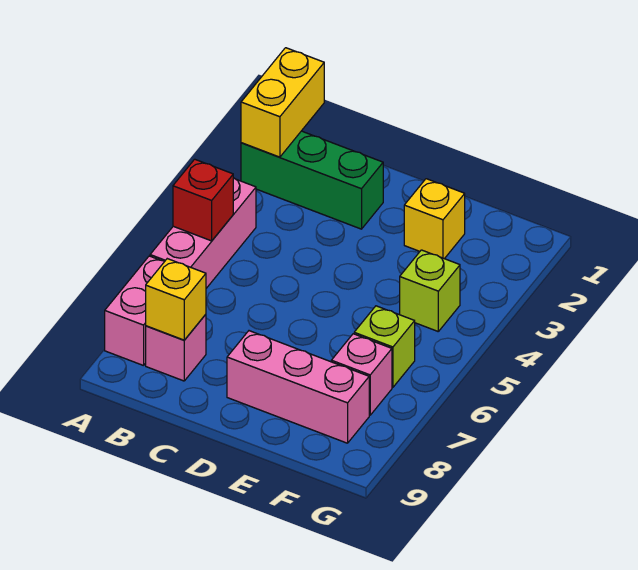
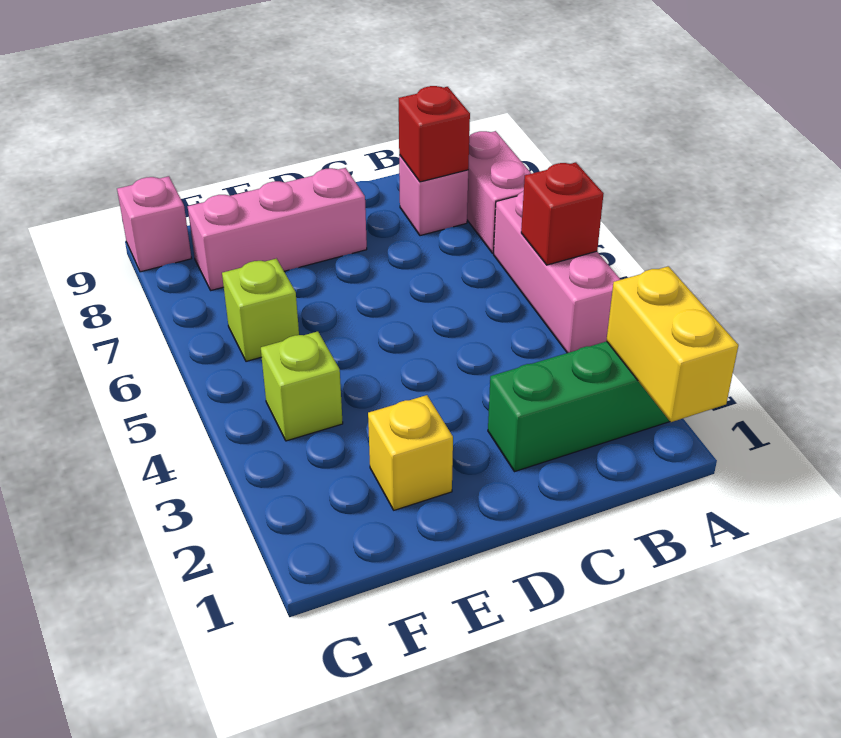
yellow 1x1 brick [146,259,206,340] -> red 1x1 brick [399,86,470,182]
pink 1x1 brick [331,334,392,415] -> pink 1x1 brick moved to [117,176,191,272]

